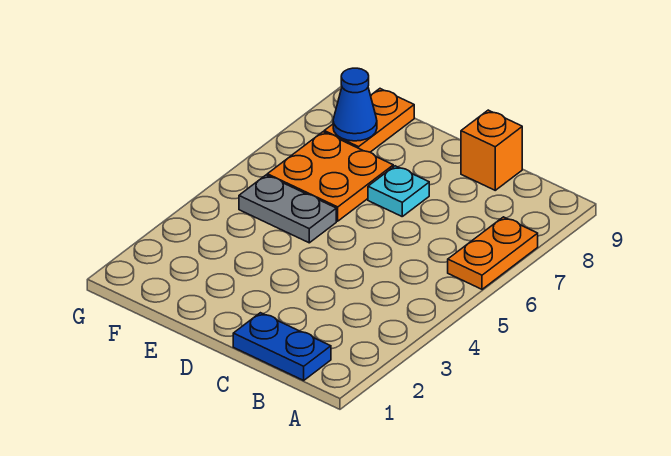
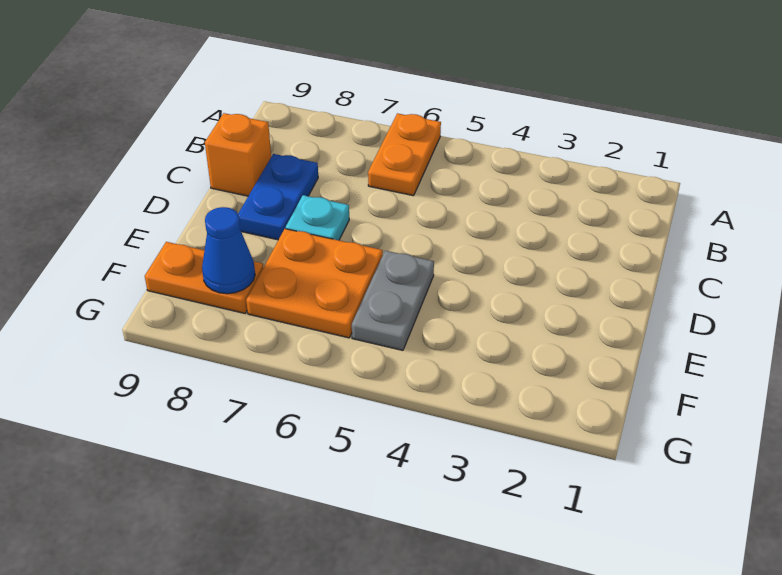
orange 1x2 plate [448,217,538,289] -> orange 1x2 plate turned to [368,113,441,196]
blue 1x2 plate [233,313,331,380] -> blue 1x2 plate moved to [238,154,318,240]

